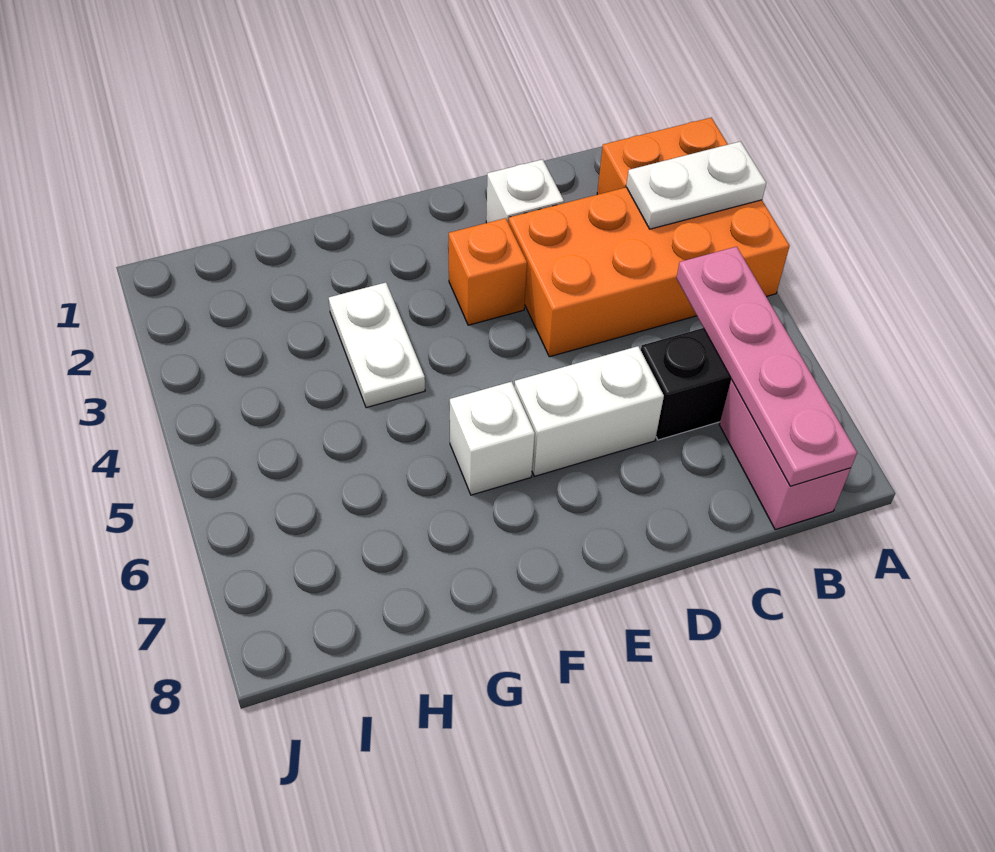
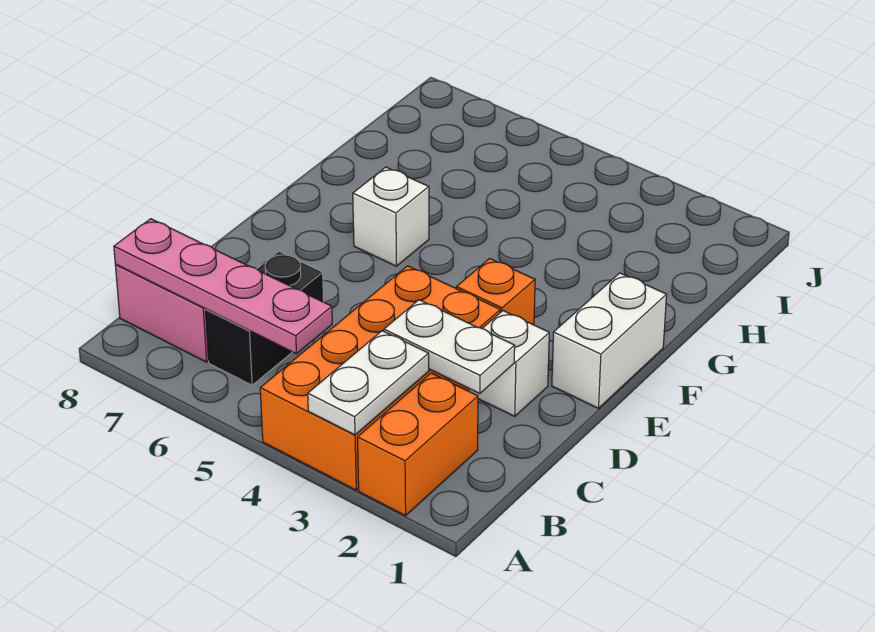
white 1x2 brick [514,346,664,476] -> white 1x2 brick moved to [552,273,667,408]
white 1x2 plate [329,282,425,408] -> white 1x2 plate moved to [384,300,515,394]

